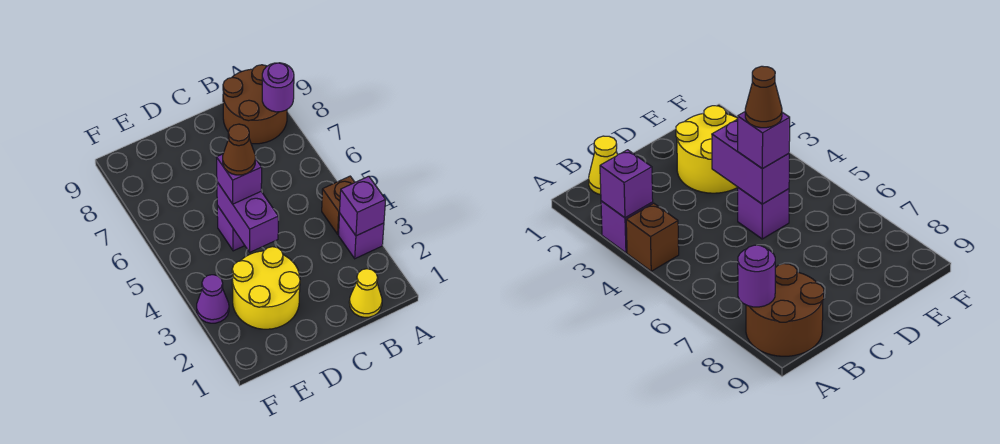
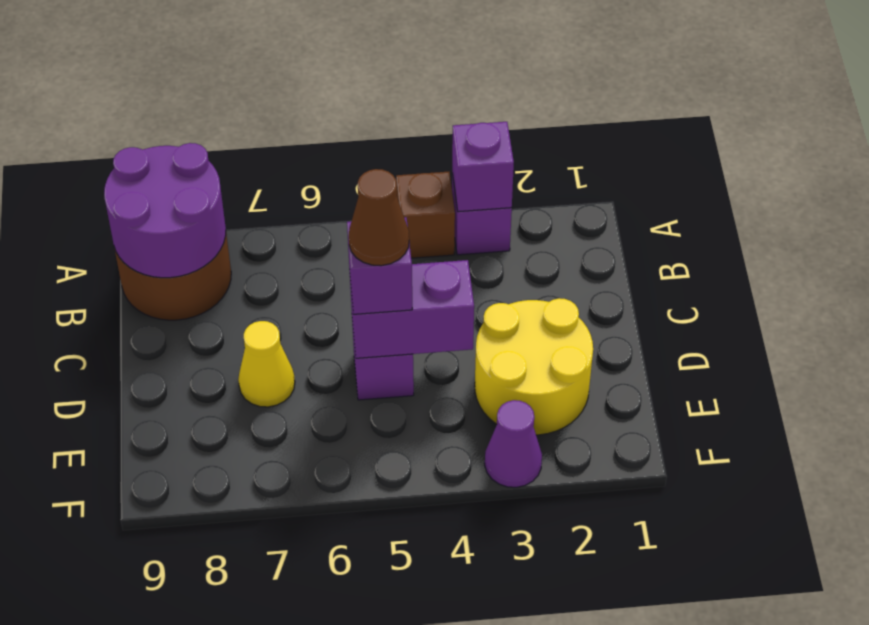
purple 1x1 round brick [262,63,294,112] -> purple 2x2 round brick [104,143,226,278]
yellow 1x1 cone [349,269,382,317] -> yellow 1x1 cone moved to [238,321,295,407]

